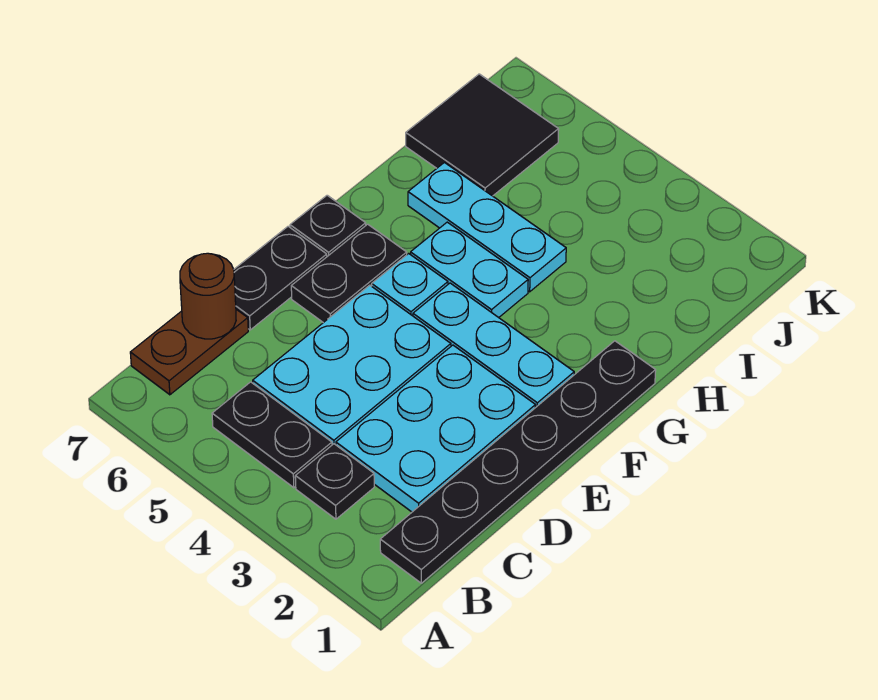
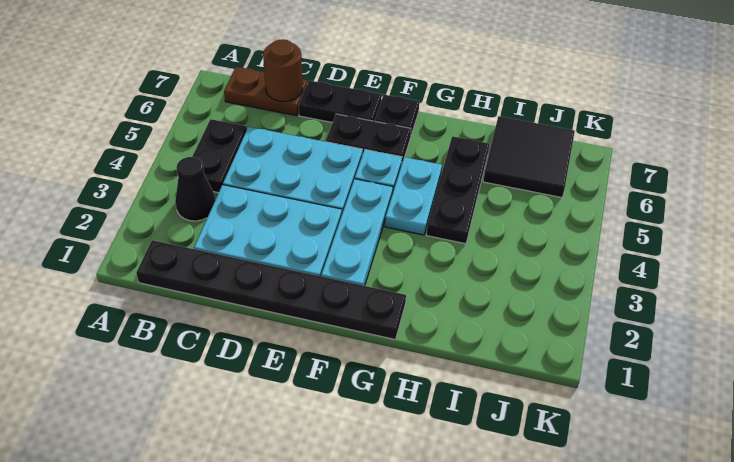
black 1x1 plate [295,444,374,519] -> black 1x1 cone [175,157,216,221]
cyan 1x3 plate [408,163,566,292] -> black 1x3 plate [427,136,489,244]

